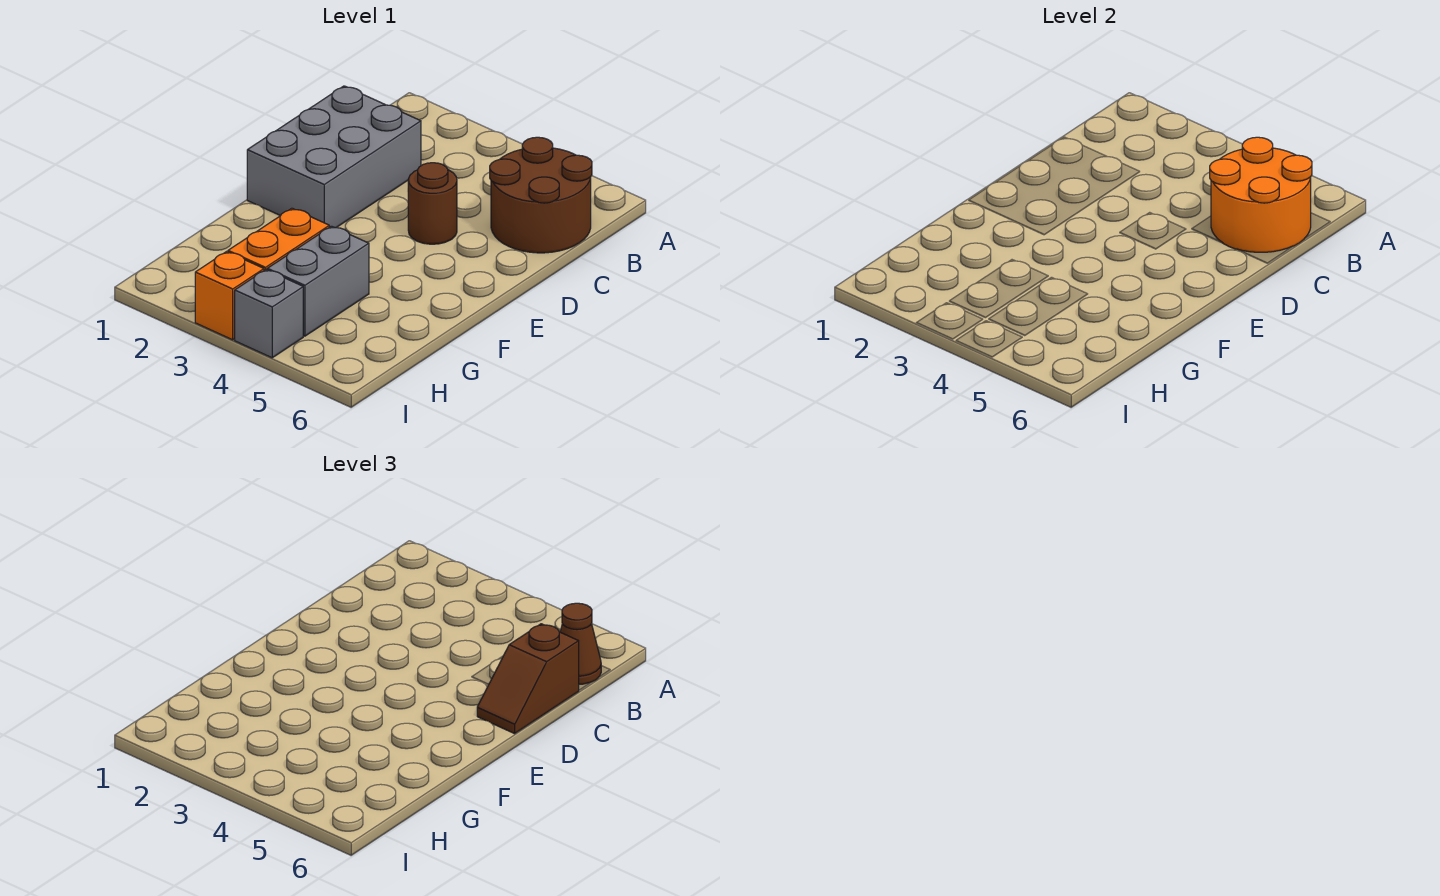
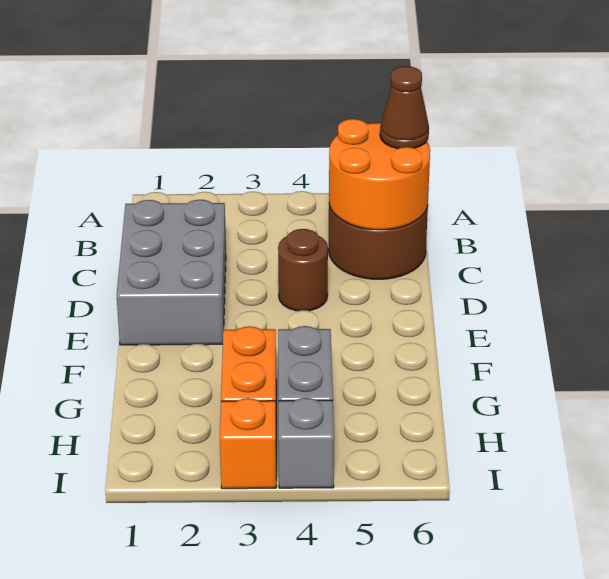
brown 1x2 slope [477,624,579,734] -> none

